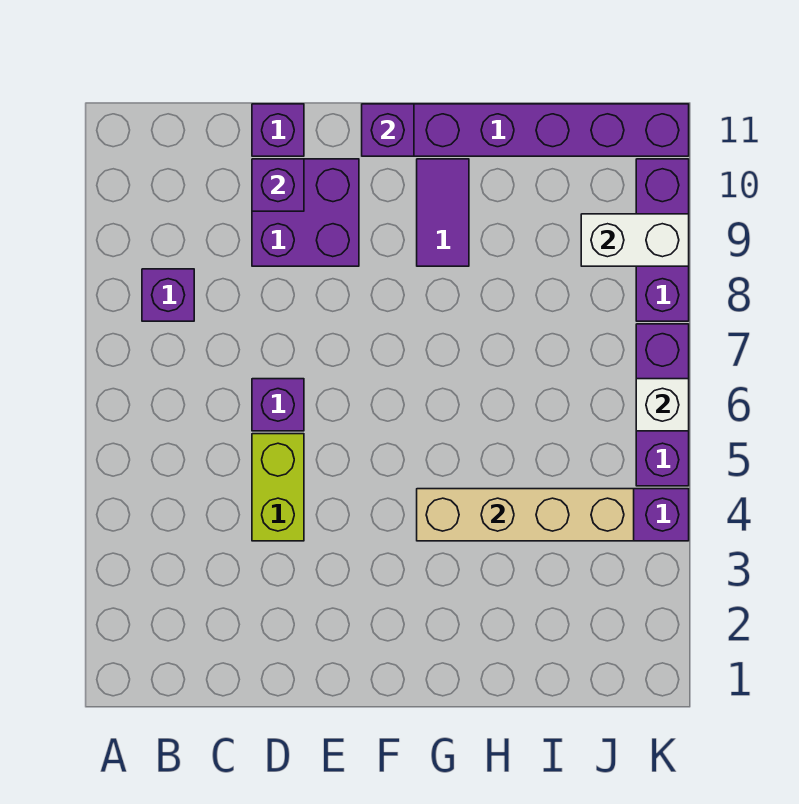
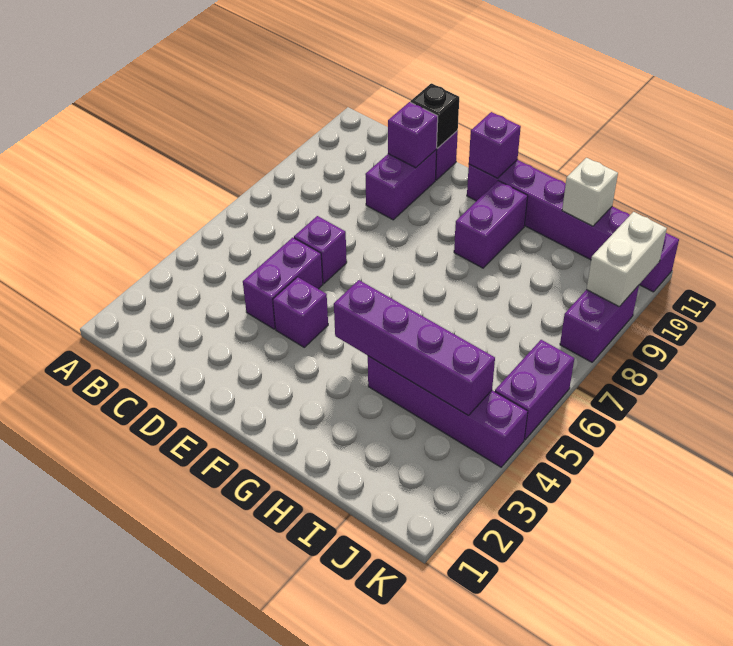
purple 1x1 brick [142,269,194,321] -> purple 1x1 brick moved to [273,277,328,347]
lime 1x2 brick [252,434,304,541] -> purple 1x2 brick [243,238,323,329]
purple 2x2 brick [252,159,359,266] -> purple 1x2 brick [365,150,437,220]
none -> black 1x1 brick [410,83,459,148]
tan 1x4 brick [417,489,634,541] -> purple 1x4 brick [334,280,495,415]
purple 1x2 tile [417,159,469,266] -> purple 1x2 brick [454,181,528,268]
white 1x2 brick [581,214,689,266] -> white 1x2 brick turned to [586,212,667,306]
purple 1x3 brick [636,324,689,486] -> purple 1x2 brick [495,340,574,440]
white 1x1 brick [636,379,689,431] -> white 1x1 brick moved to [562,158,618,226]
purple 1x3 brick [636,159,689,321] -> purple 1x2 brick [560,285,639,362]

